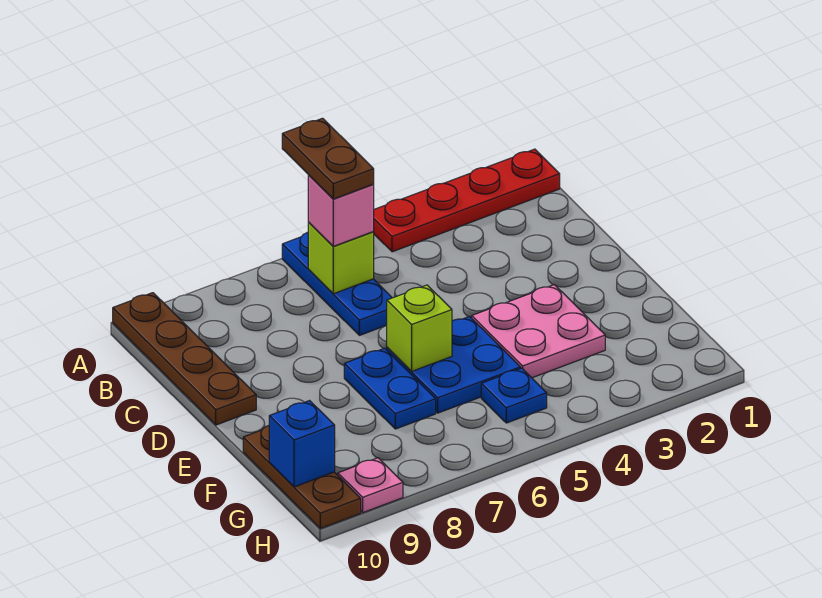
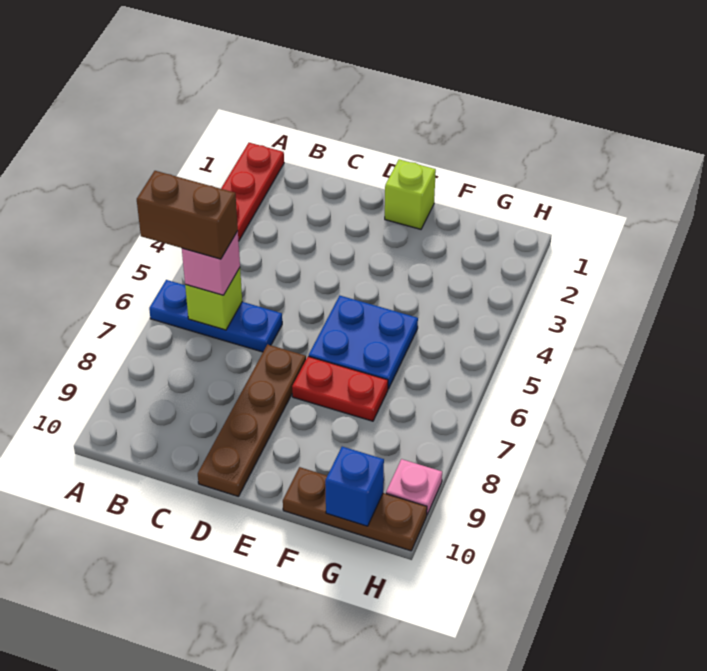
brown 1x2 plate [282,118,374,199] -> brown 1x2 brick [137,171,238,259]
brown 1x4 plate [113,293,256,425] -> brown 1x4 plate turned to [198,344,306,497]
pink 2x2 plate [472,285,605,378] -> none
lime 1x1 brick [386,285,452,371] -> lime 1x1 brick moved to [385,159,436,229]
blue 1x2 plate [344,348,436,429] -> red 1x2 plate [292,356,388,421]
blue 1x1 plate [481,368,547,423] -> none

